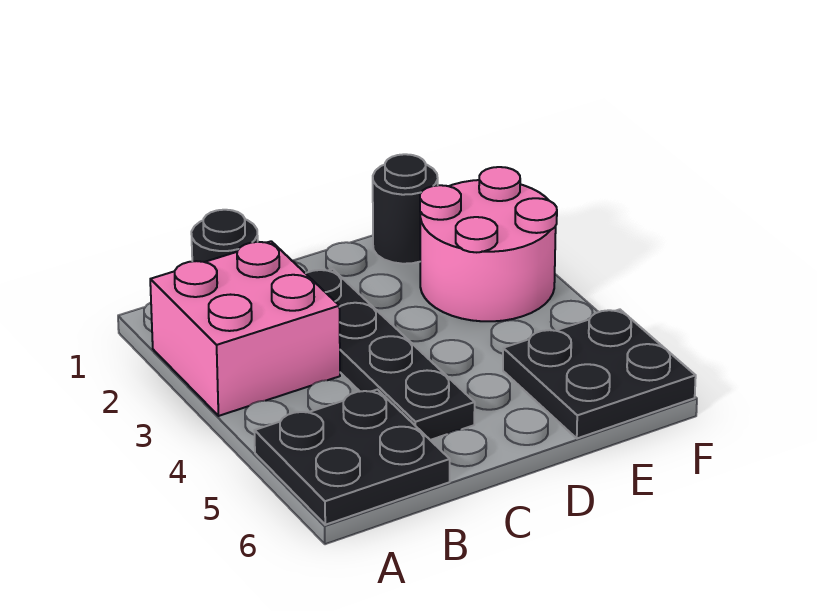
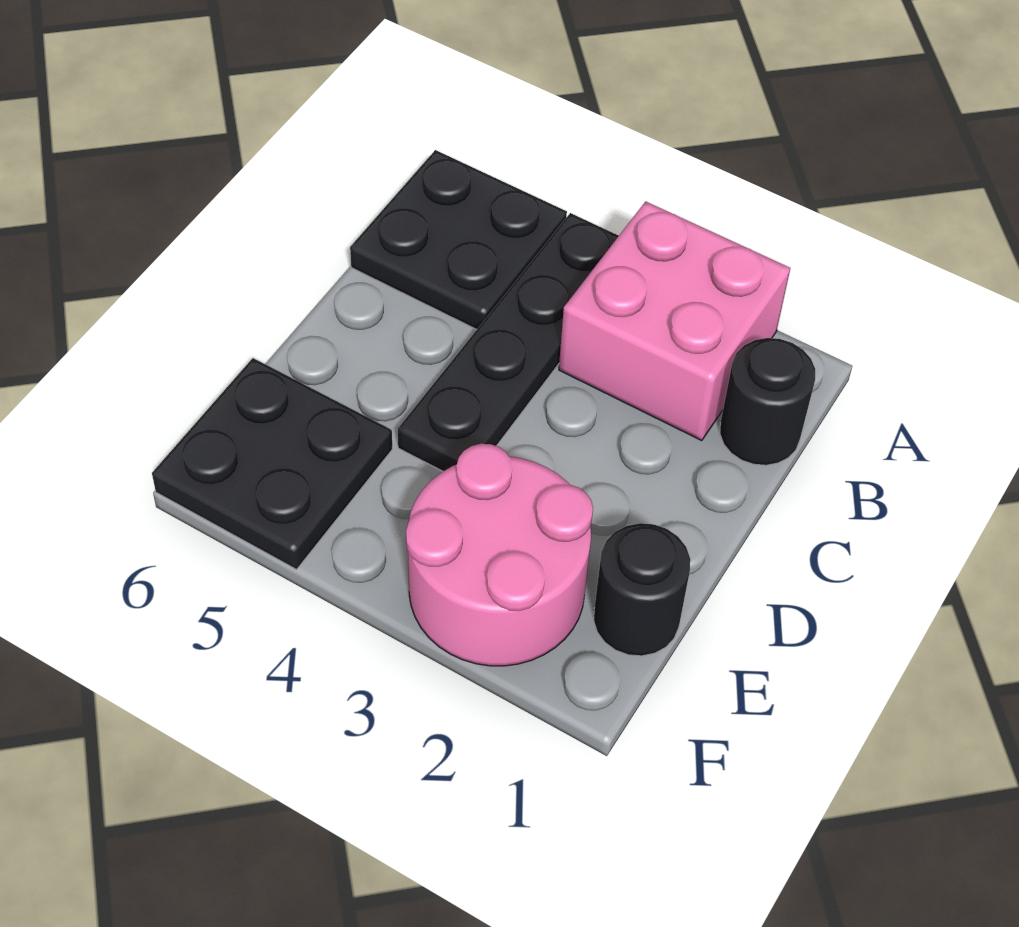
black 1x4 plate [306,269,475,440] -> black 1x4 plate turned to [398,213,619,471]

